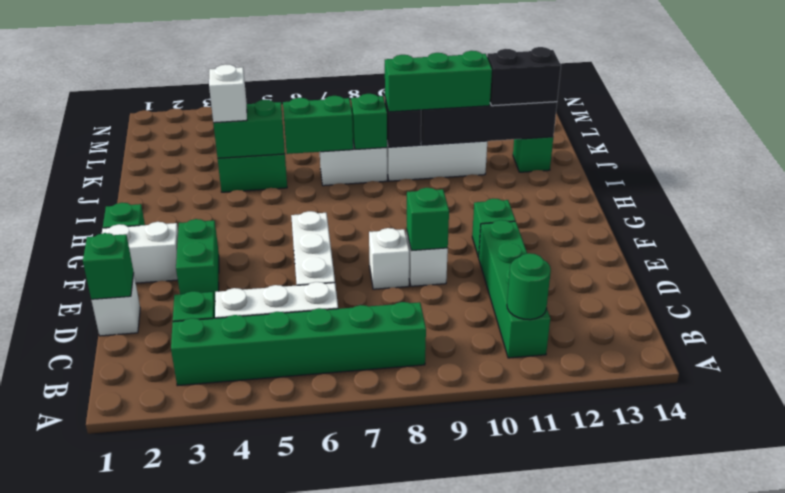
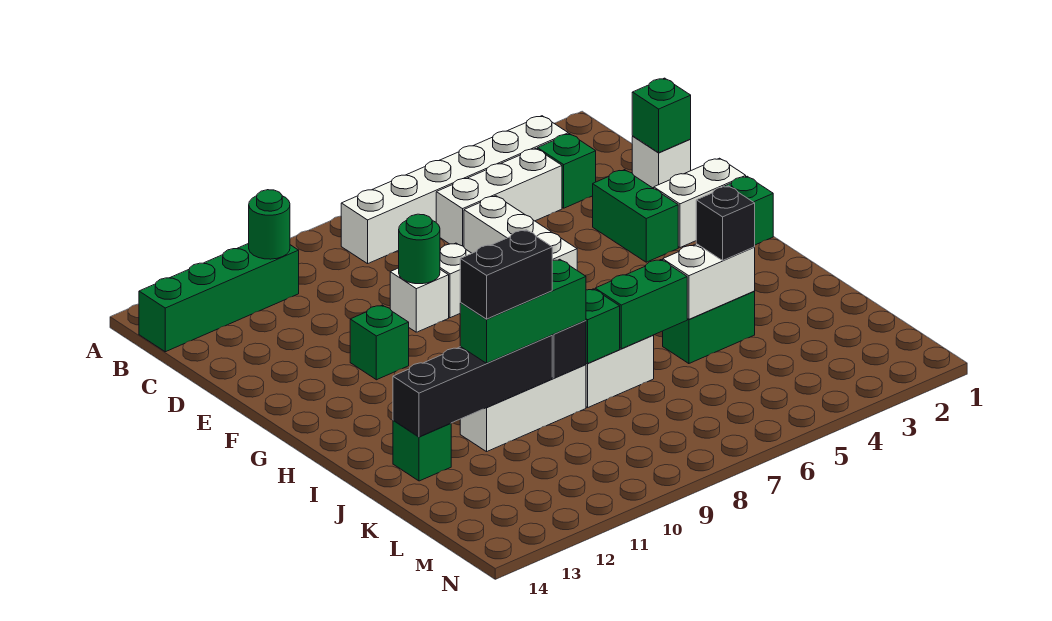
green 1x6 brick [171,302,426,386] -> white 1x6 brick [341,116,568,264]
green 1x4 brick [479,220,550,358] -> green 1x4 brick turned to [139,243,299,352]
green 1x1 brick [406,188,449,251] -> green 1x1 round brick [399,214,440,284]
green 1x2 brick [213,100,285,158] -> white 1x2 brick [663,244,755,319]
white 1x1 brick [209,64,247,123] -> black 1x1 brick [696,186,755,260]
black 1x2 brick [487,47,561,106] -> black 1x2 brick moved to [460,230,552,319]

